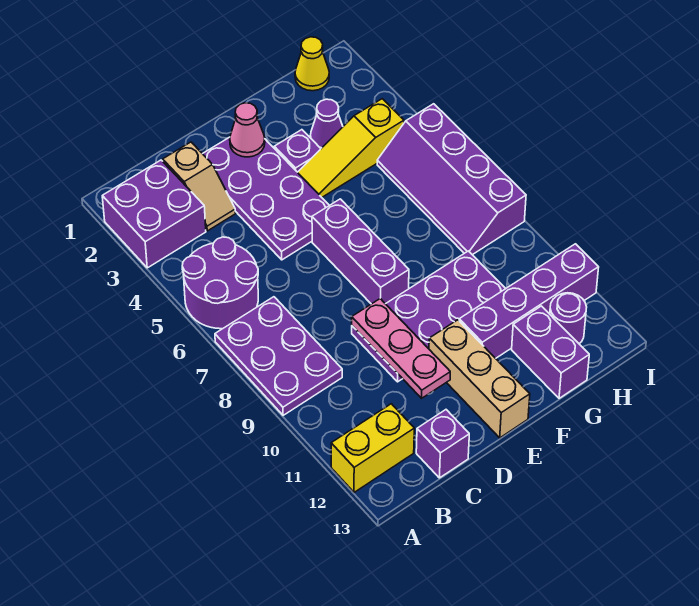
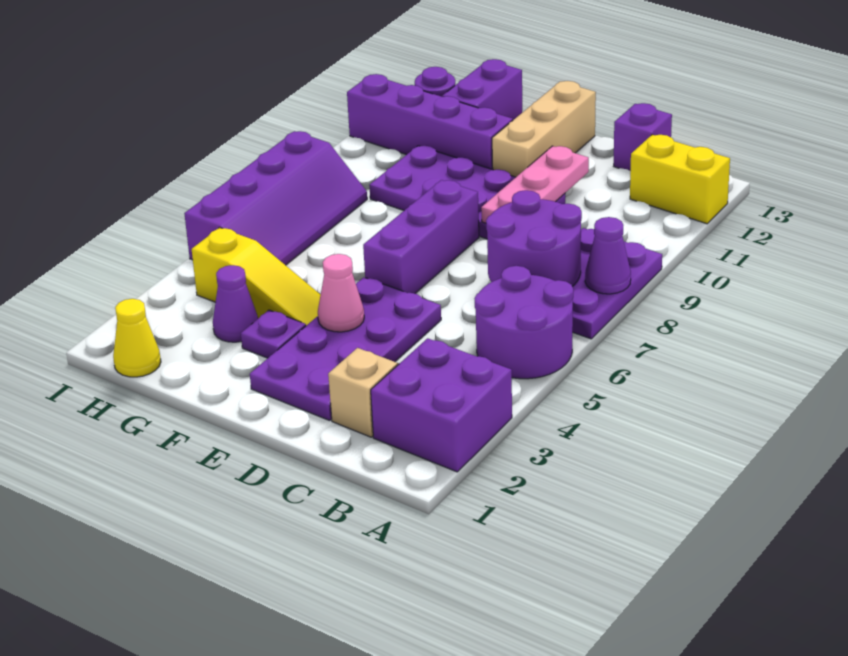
none -> purple 1x1 cone [585,217,631,294]
none -> purple 2x2 round brick [486,190,582,286]
pink 1x1 cone [230,103,265,157] -> pink 1x1 cone moved to [318,254,364,332]

